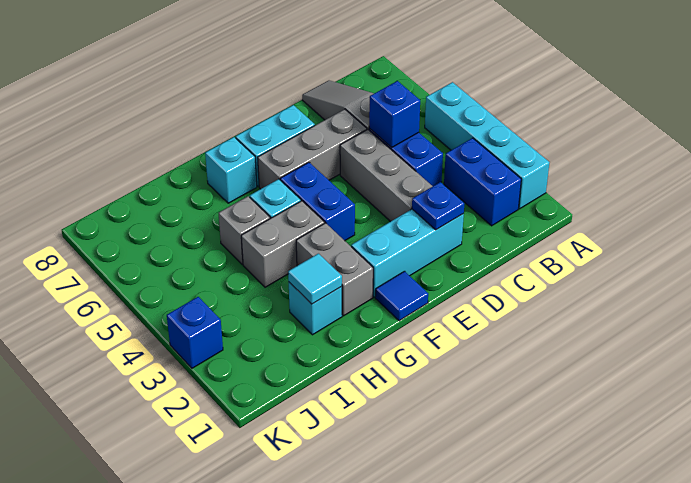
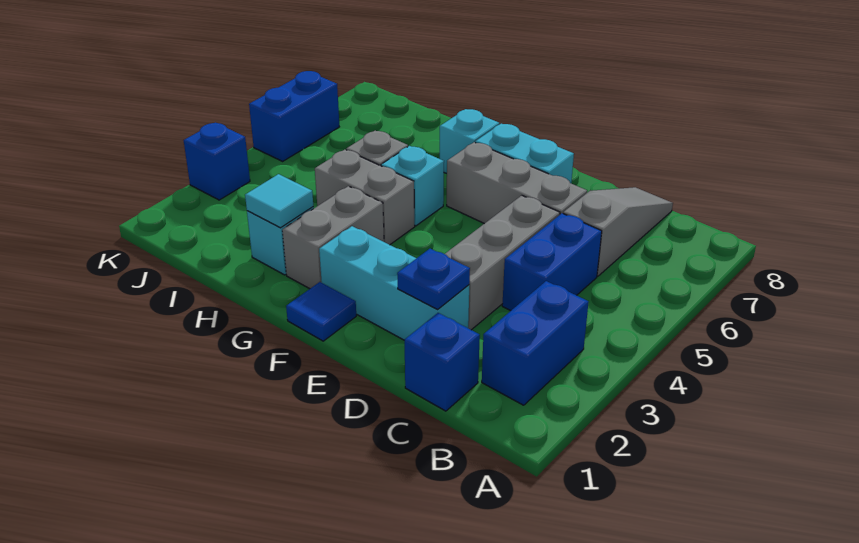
cyan 1x4 brick [425,82,550,209] -> none
blue 1x1 brick [369,81,420,148] -> blue 1x1 brick moved to [404,313,480,411]
blue 1x2 brick [280,162,355,241] -> blue 1x2 brick moved to [249,71,339,161]

